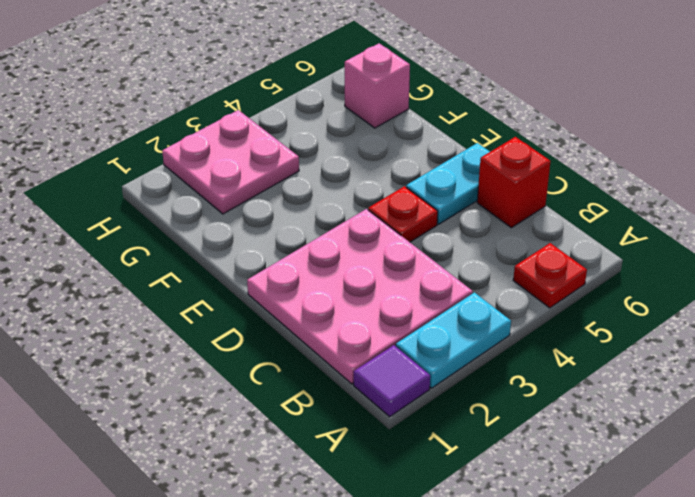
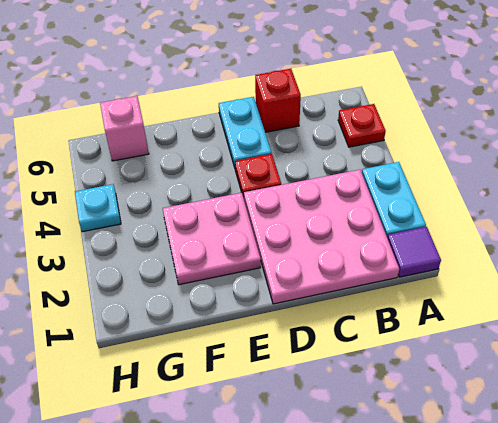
pink 2x2 plate [162,110,299,214] -> pink 2x2 plate moved to [163,193,261,285]
none -> cyan 1x1 plate [75,184,121,232]

